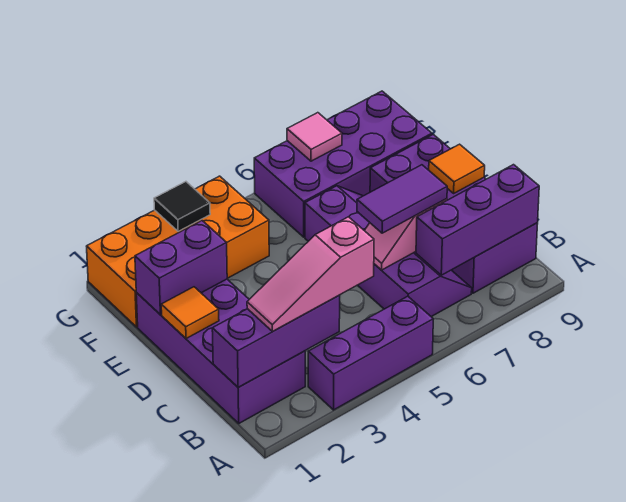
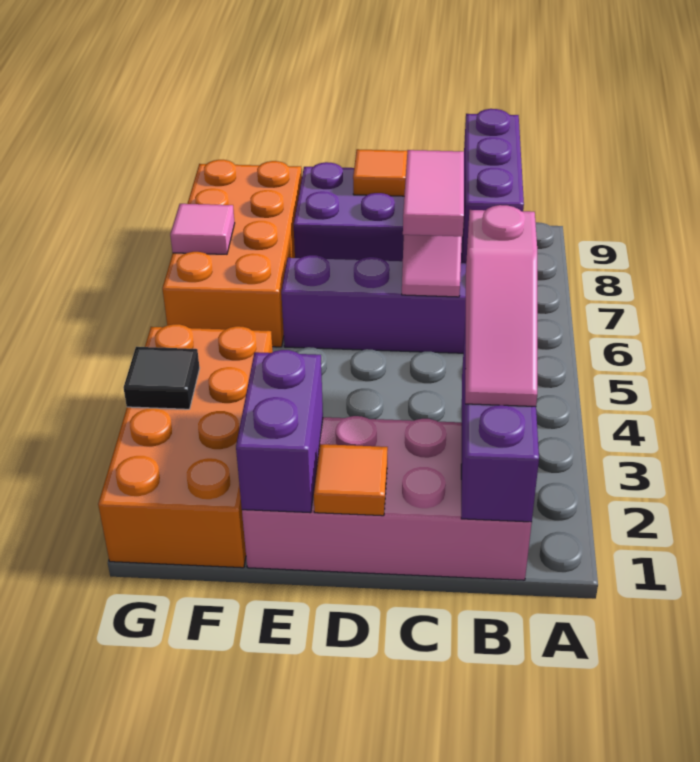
purple 1x3 brick [308,296,433,410] -> none
purple 2x4 brick [136,279,305,423] -> pink 2x4 brick [242,416,532,580]
purple 1x2 tile [357,165,447,233] -> pink 1x2 tile [403,150,464,236]
purple 2x4 brick [254,91,432,237] -> orange 2x4 brick [162,160,302,347]

